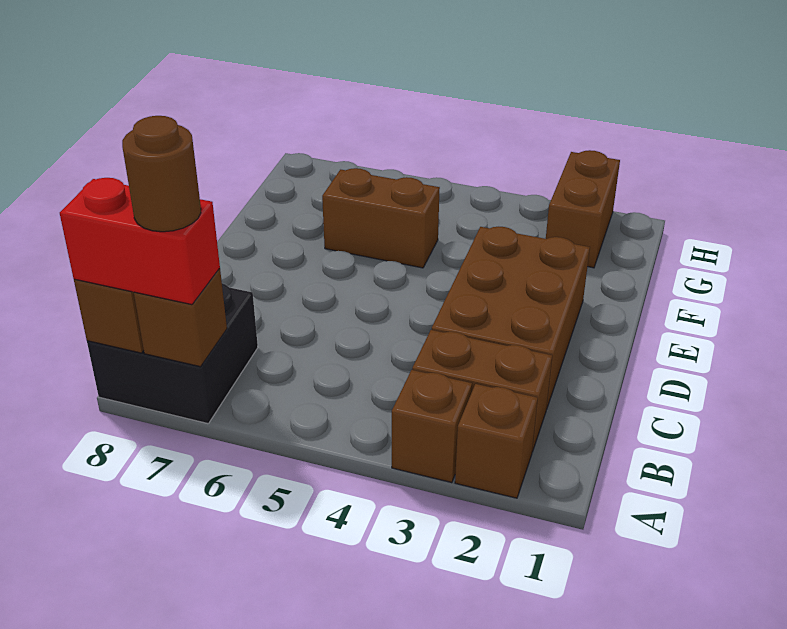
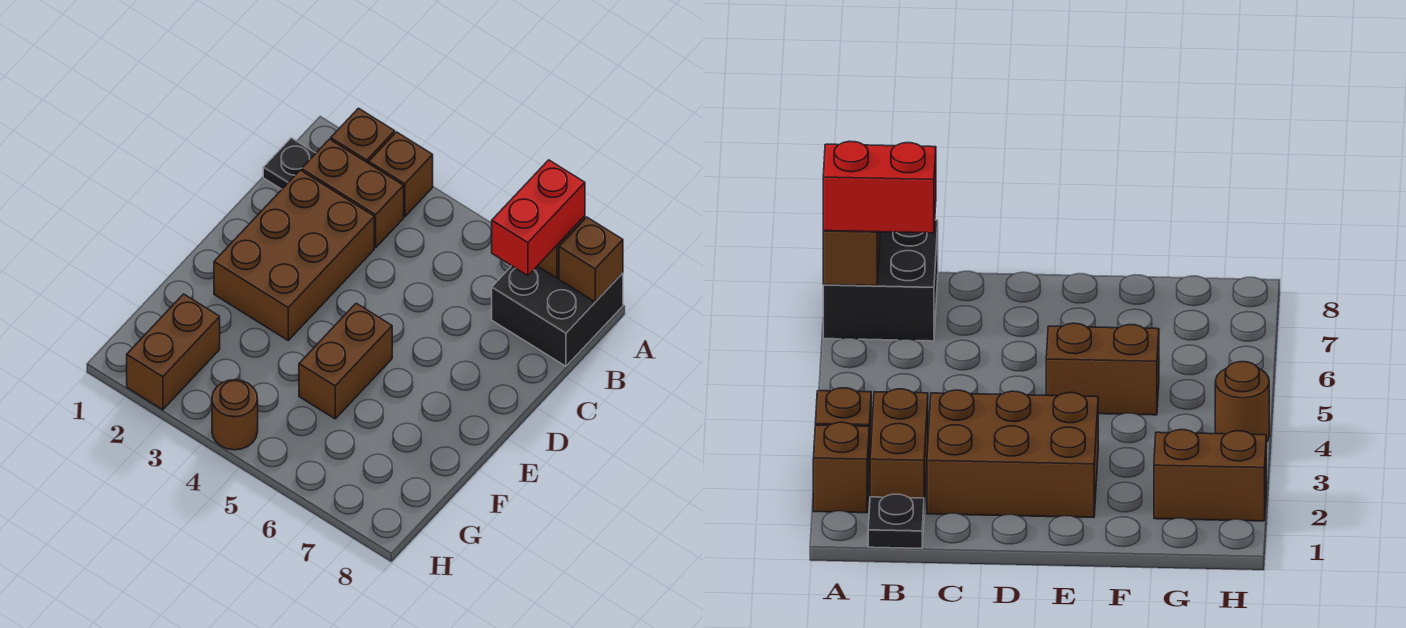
red 1x2 brick [60,178,220,305] -> red 1x2 brick turned to [492,160,585,276]
brown 1x1 round brick [122,116,201,232] -> brown 1x1 round brick moved to [212,380,258,450]
none -> black 1x1 plate [263,138,316,189]
brown 1x2 brick [322,168,440,268] -> brown 1x2 brick turned to [299,303,392,419]

